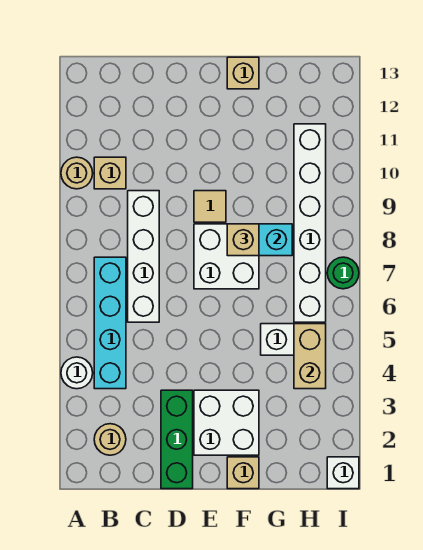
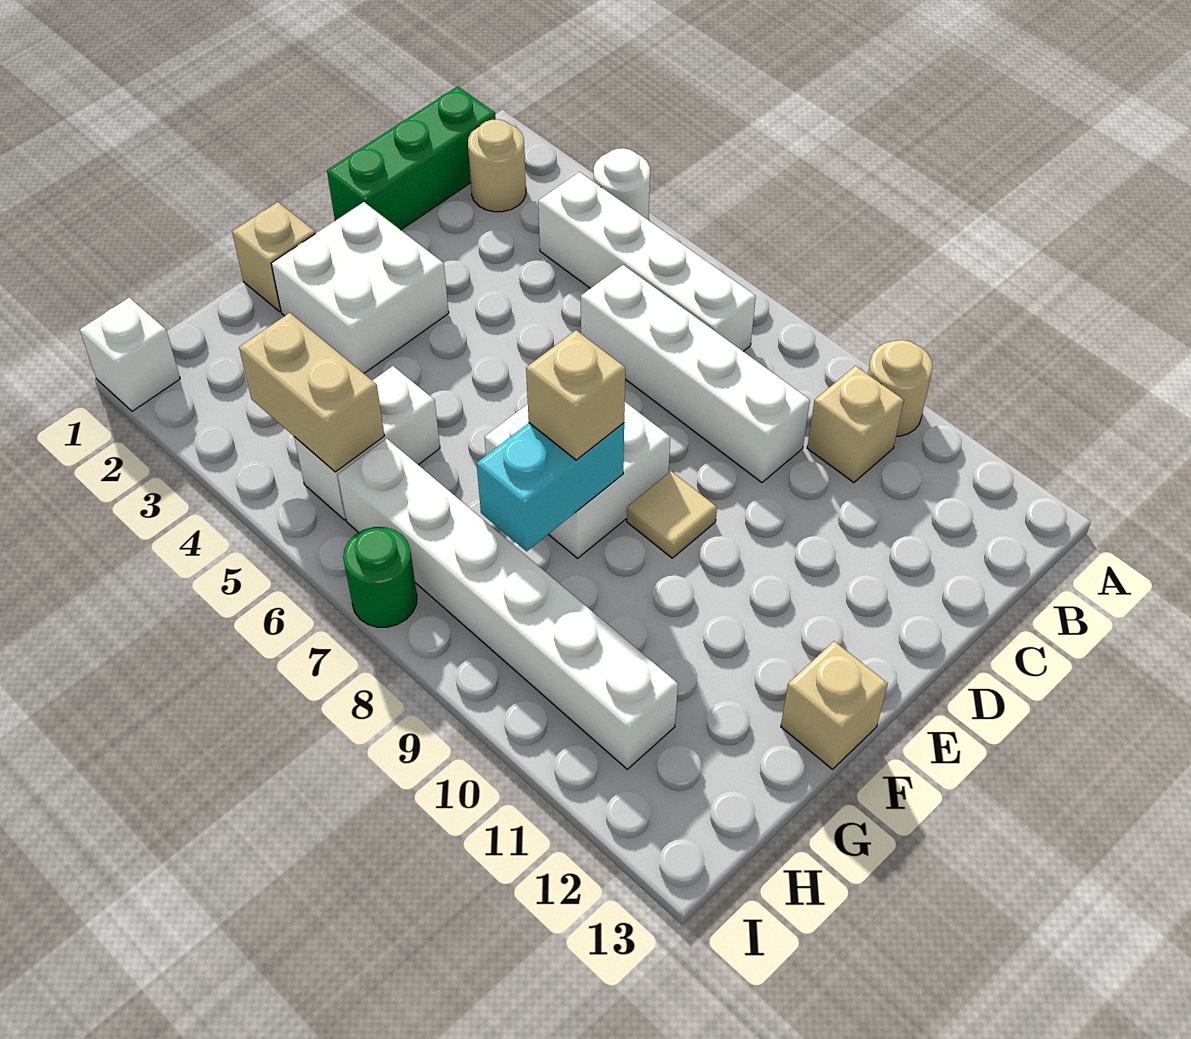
cyan 1x4 brick [94,257,126,389] -> white 1x4 brick [538,172,756,351]
green 1x3 brick [161,390,193,489] -> green 1x3 brick turned to [327,86,496,230]

